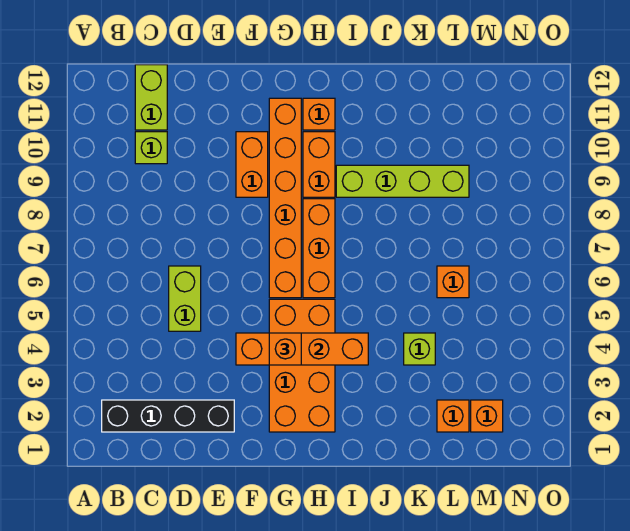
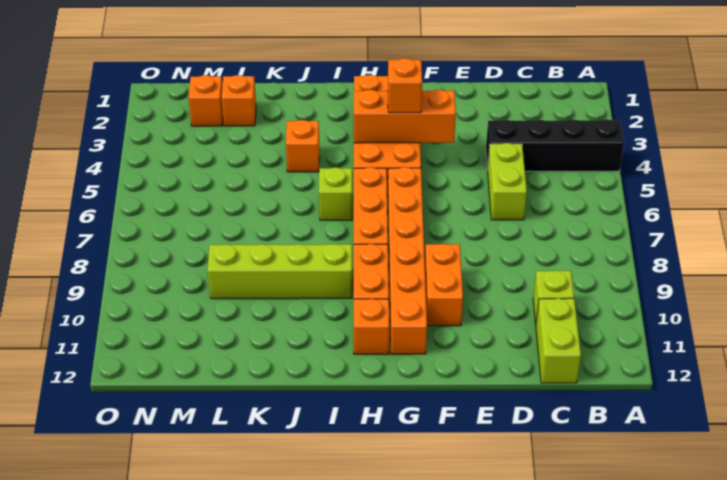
black 1x4 brick [102,400,234,432] -> black 1x4 brick moved to [486,119,624,171]
orange 1x4 brick [236,333,368,365] -> orange 1x3 brick [354,89,456,143]
lime 1x1 brick [404,333,435,365] -> lime 1x1 brick moved to [319,167,352,220]
orange 1x1 brick [437,266,469,298] -> orange 1x1 brick moved to [286,120,319,172]

